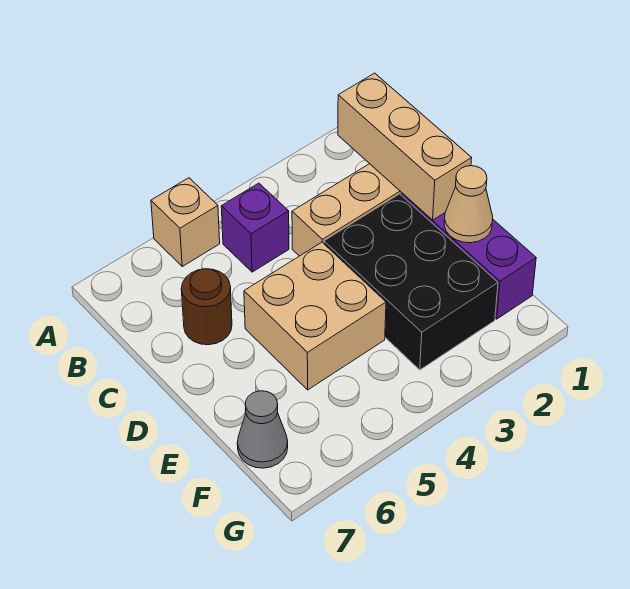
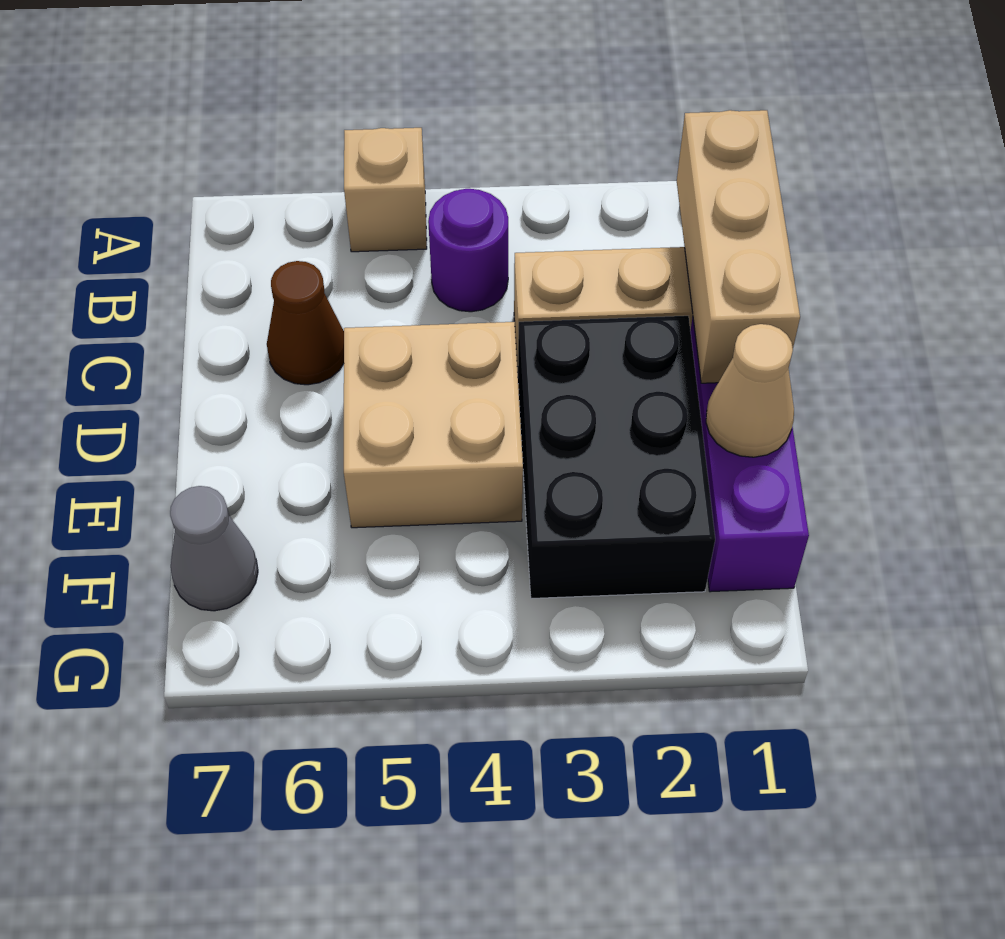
purple 1x1 brick [221,183,289,272] -> purple 1x1 round brick [428,189,508,312]
brown 1x1 round brick [181,269,232,345] -> brown 1x1 cone [267,261,344,385]

